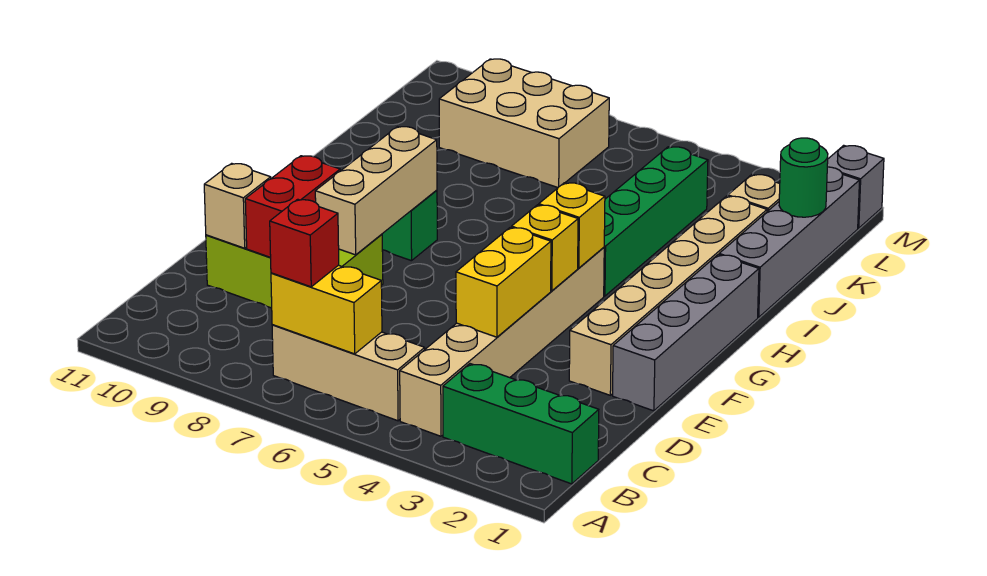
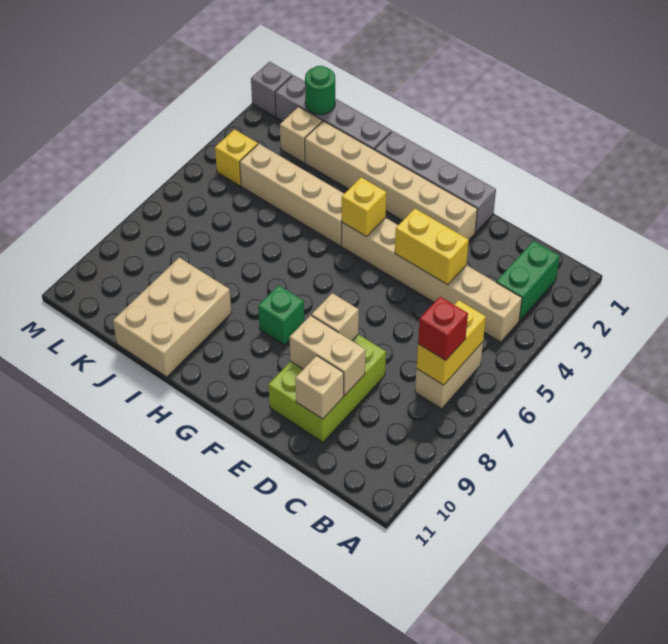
green 1x3 brick [443,364,599,484] -> green 1x2 brick [496,241,560,321]
tan 1x3 brick [272,325,425,421] -> tan 1x2 brick [415,342,483,409]
red 1x2 brick [245,156,340,258] -> tan 1x2 brick [290,315,366,395]
tan 1x3 brick [315,127,437,255] -> tan 1x1 brick [312,293,359,341]
yellow 1x1 brick [512,205,578,291] -> yellow 1x1 brick moved to [215,129,258,186]
green 1x4 brick [604,147,708,296] -> tan 1x4 brick [240,144,344,246]
tan 2x3 brick [439,59,609,187] -> tan 2x3 brick moved to [113,258,231,377]

